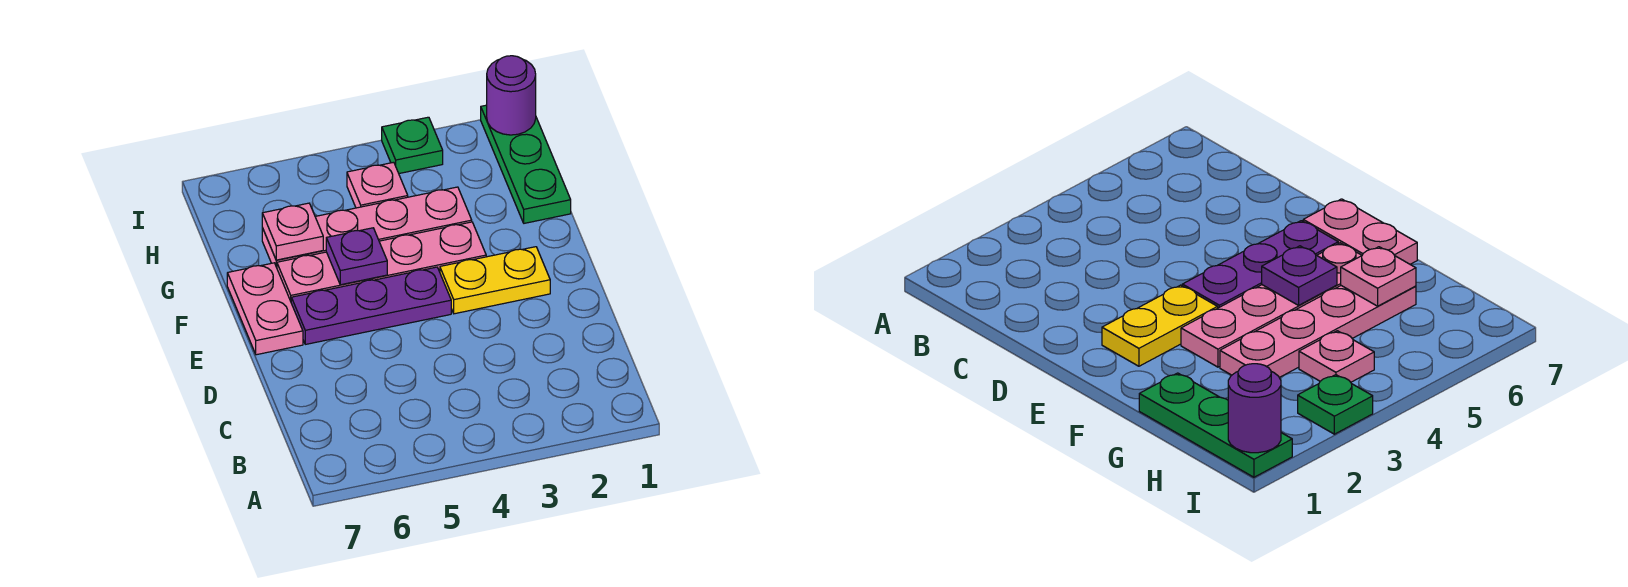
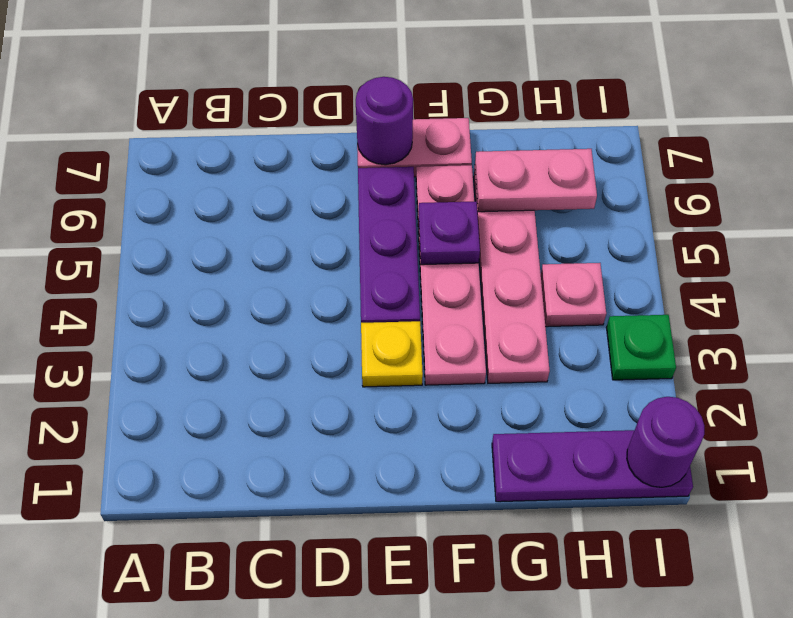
yellow 1x2 plate [440,247,550,314] -> yellow 1x1 plate [361,321,423,387]
none -> purple 1x1 round brick [356,77,413,165]
green 1x3 plate [481,105,571,223] -> purple 1x3 plate [492,430,693,502]
pink 1x1 plate [262,203,323,260] -> pink 1x2 plate [475,149,597,212]

